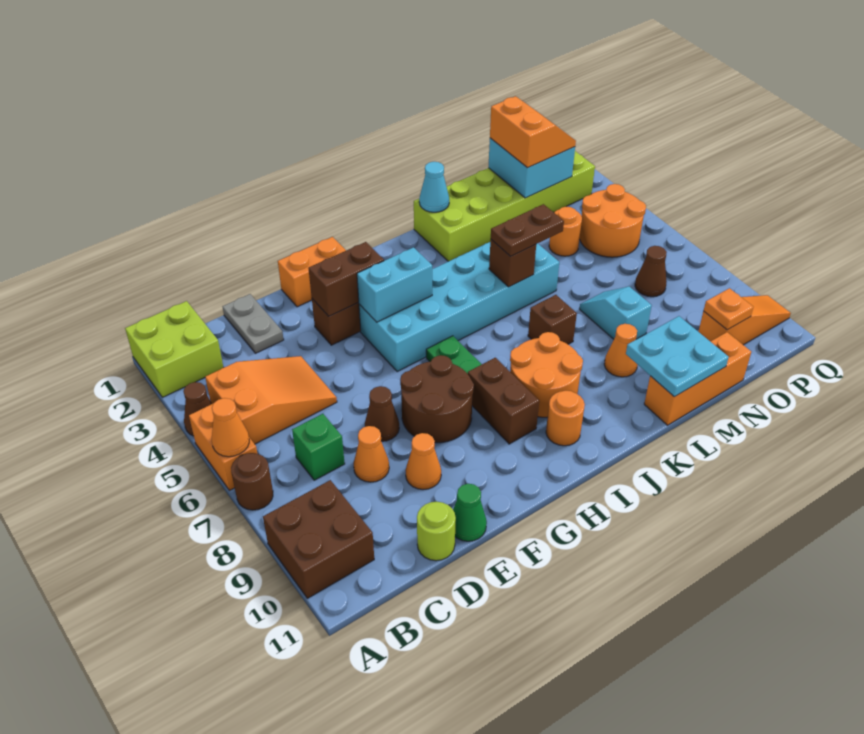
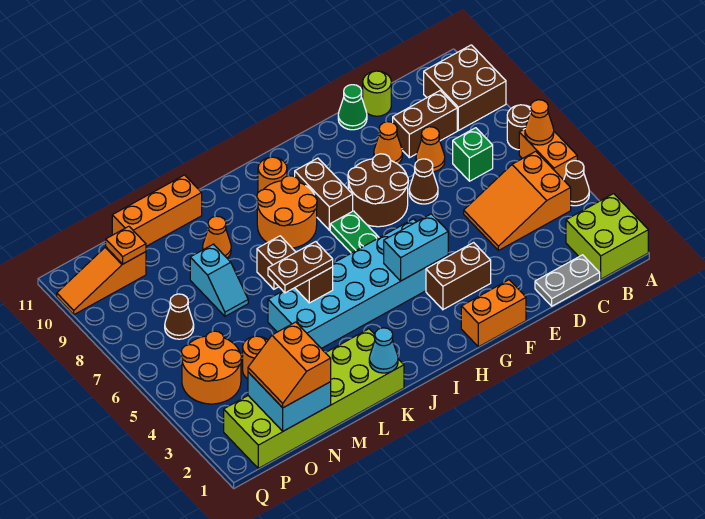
grey 1x2 plate [223,294,284,353] -> grey 1x2 plate turned to [535,255,600,306]
brown 1x2 brick [308,242,384,316] -> brown 1x2 brick moved to [393,91,457,158]
cyan 2x2 plate [626,316,729,397] -> none

